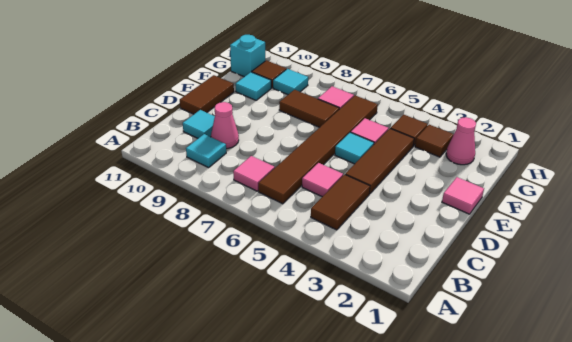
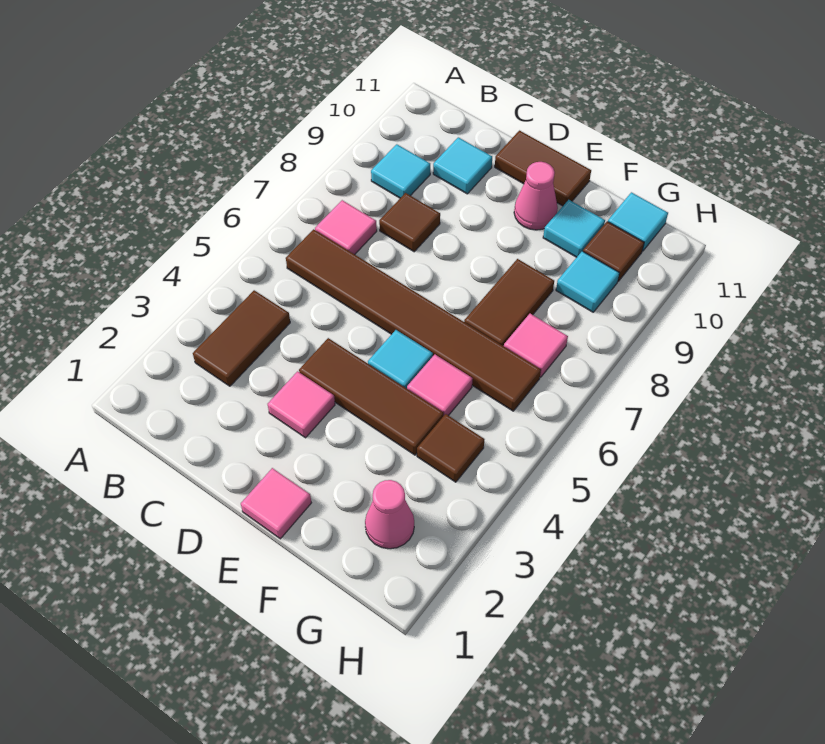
brown 1x2 tile [311,174,370,230] -> brown 1x2 tile turned to [193,290,290,386]
pink 1x1 tile [302,163,343,197] -> pink 1x1 tile moved to [268,371,335,438]
pink 1x1 cone [211,102,239,149] -> pink 1x1 cone moved to [514,162,558,230]
brown 1x1 tile [415,125,454,157] -> brown 1x1 tile moved to [379,193,440,252]
cyan 1x1 brick [230,35,265,77] -> cyan 1x1 tile [608,192,668,251]

